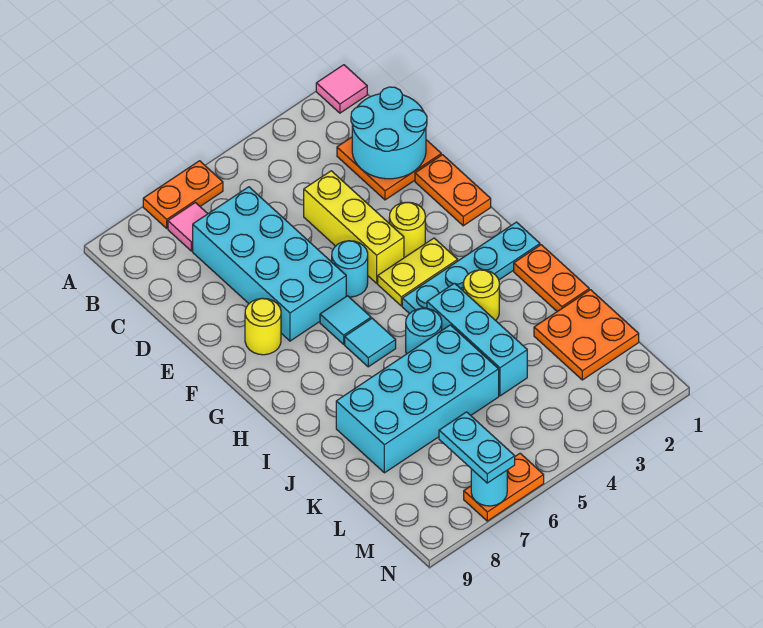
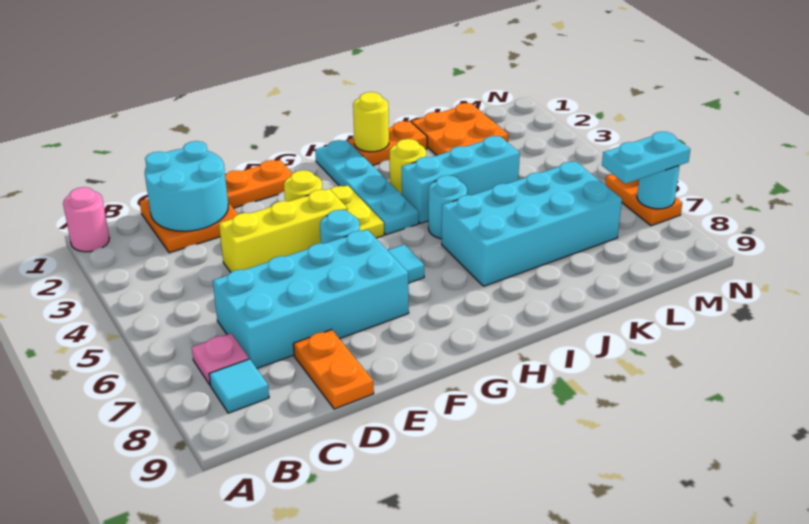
pink 1x1 tile [316,65,367,113] -> pink 1x1 round brick [63,187,109,252]
orange 1x2 plate [143,161,223,228] -> orange 1x2 plate moved to [293,330,374,409]
pink 1x1 tile [168,202,208,251] -> pink 1x1 plate [192,333,249,385]
yellow 1x1 round brick [245,298,281,355] -> yellow 1x1 round brick moved to [353,92,389,152]
cyan 1x1 tile [345,318,396,367] -> cyan 1x1 tile moved to [209,359,269,413]
cyan 2x4 brick [336,325,499,473] -> cyan 2x4 brick turned to [442,161,622,286]

